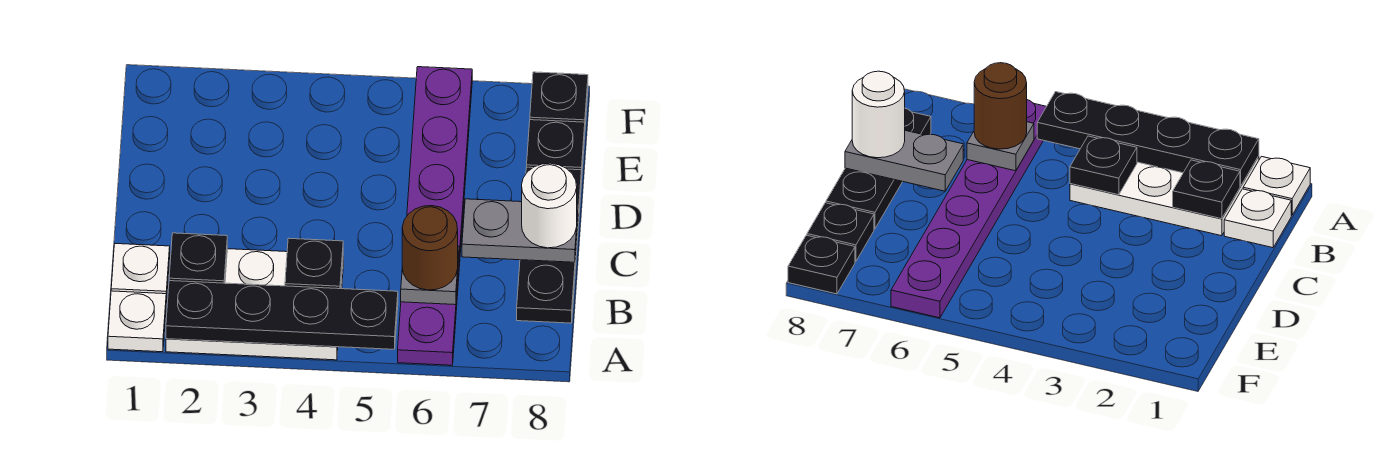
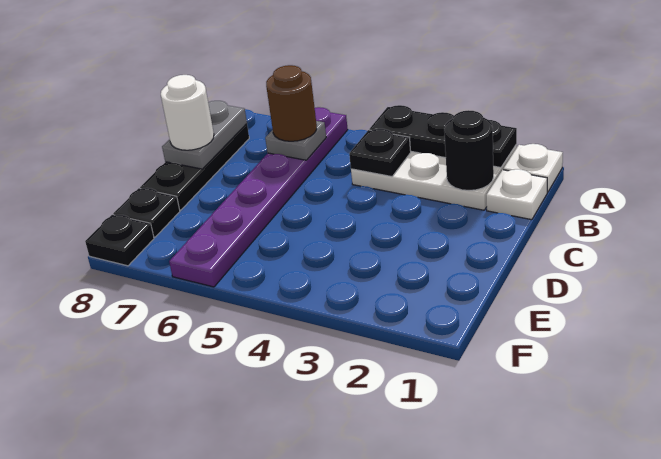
black 1x4 plate [166,281,398,349] -> black 1x3 plate [369,105,517,168]
black 1x1 plate [169,233,227,283] -> black 1x1 round brick [444,110,494,190]
grey 1x2 plate [462,199,578,262] -> grey 1x2 plate turned to [162,101,247,169]

